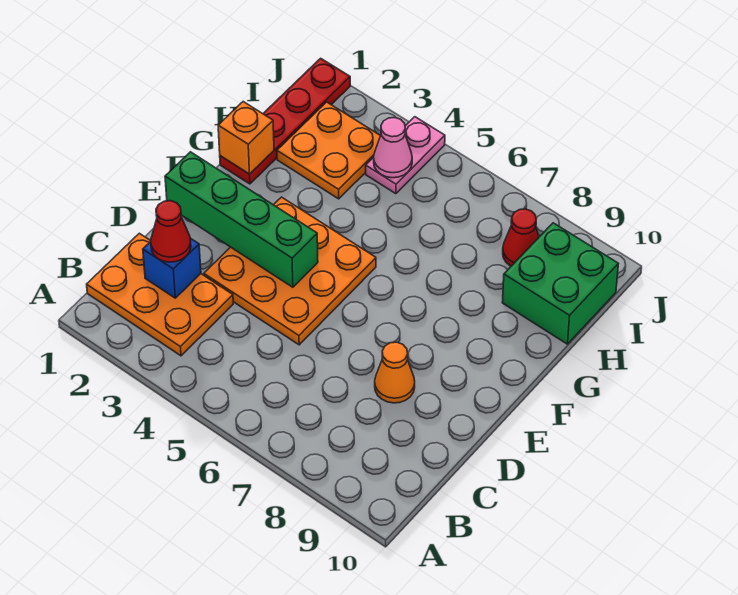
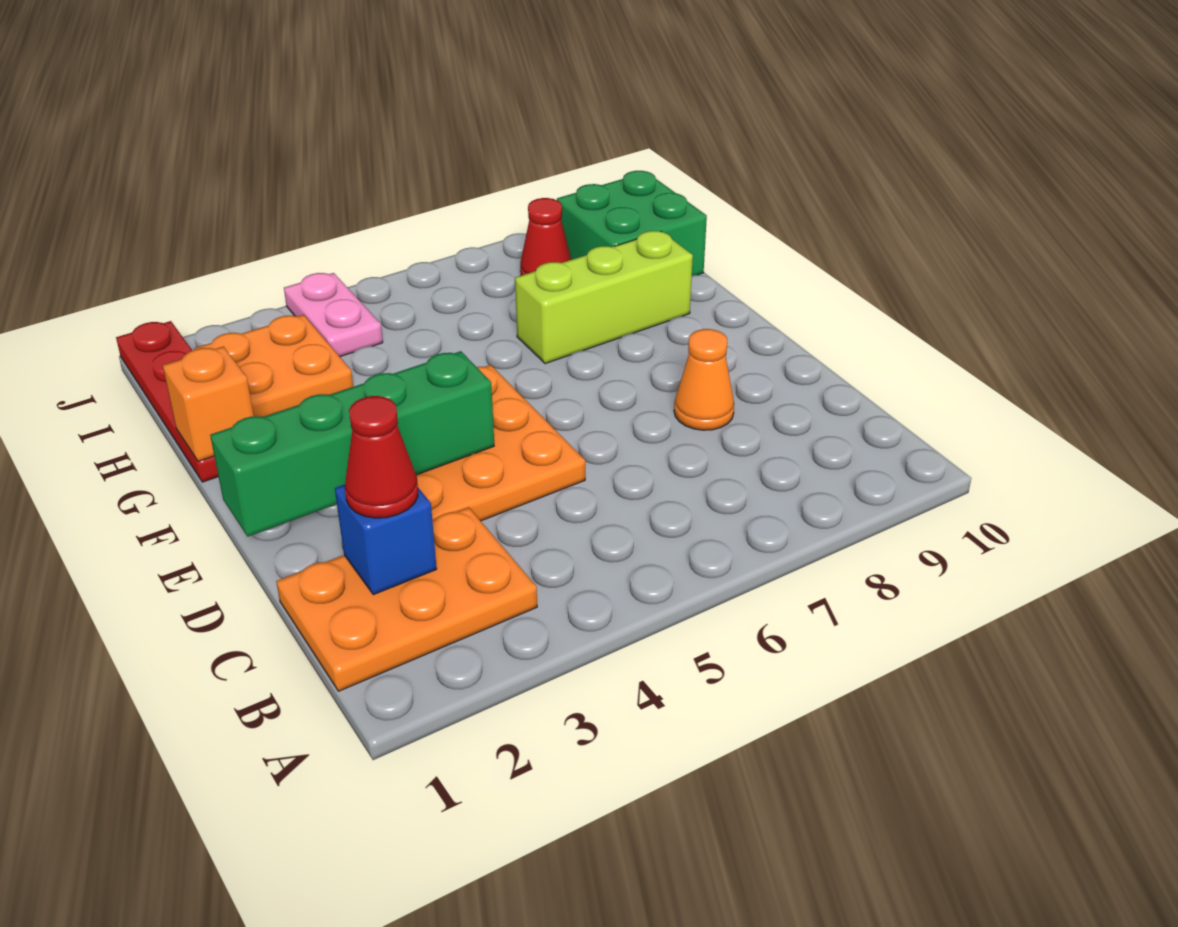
none -> lime 1x3 brick [515,231,693,364]
pink 1x1 cone [374,118,412,178] -> none

